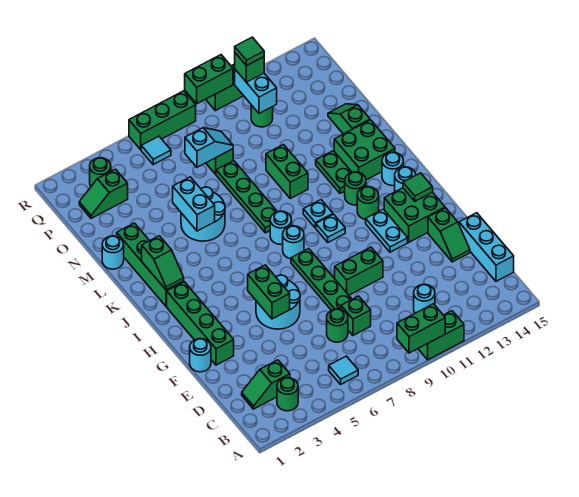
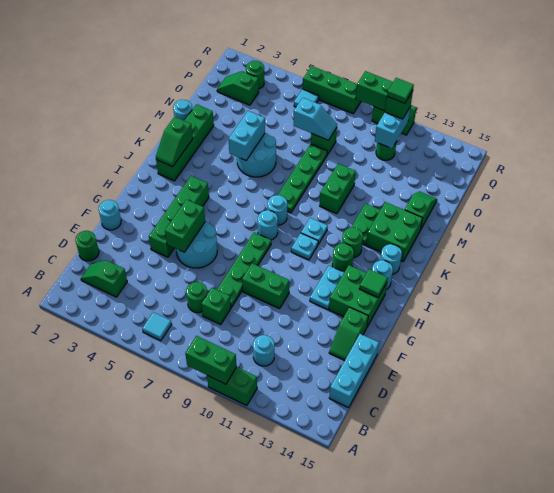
green 1x1 round brick [277,378,298,411] -> green 1x1 round brick moved to [75,231,99,261]
green 1x4 brick [167,282,234,365] -> green 1x4 brick moved to [149,176,209,257]

